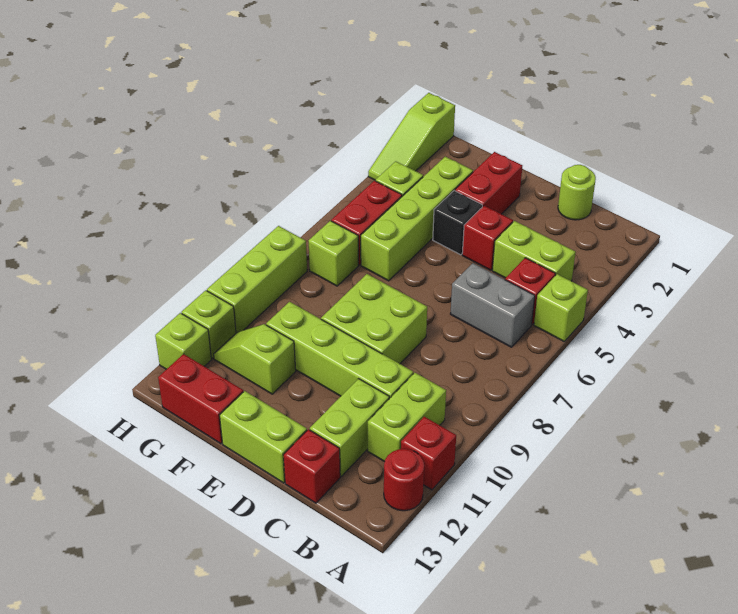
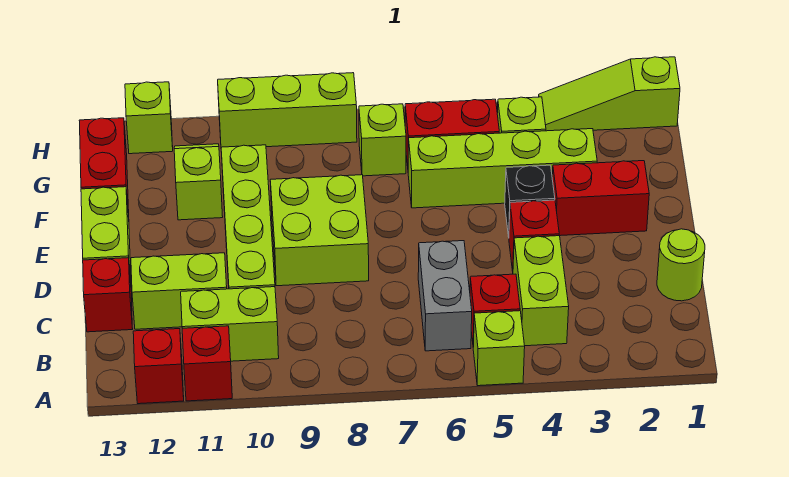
red 1x1 round brick [384,449,424,511] -> red 1x1 brick [133,329,184,404]
lime 1x1 brick [181,290,236,358] -> none

